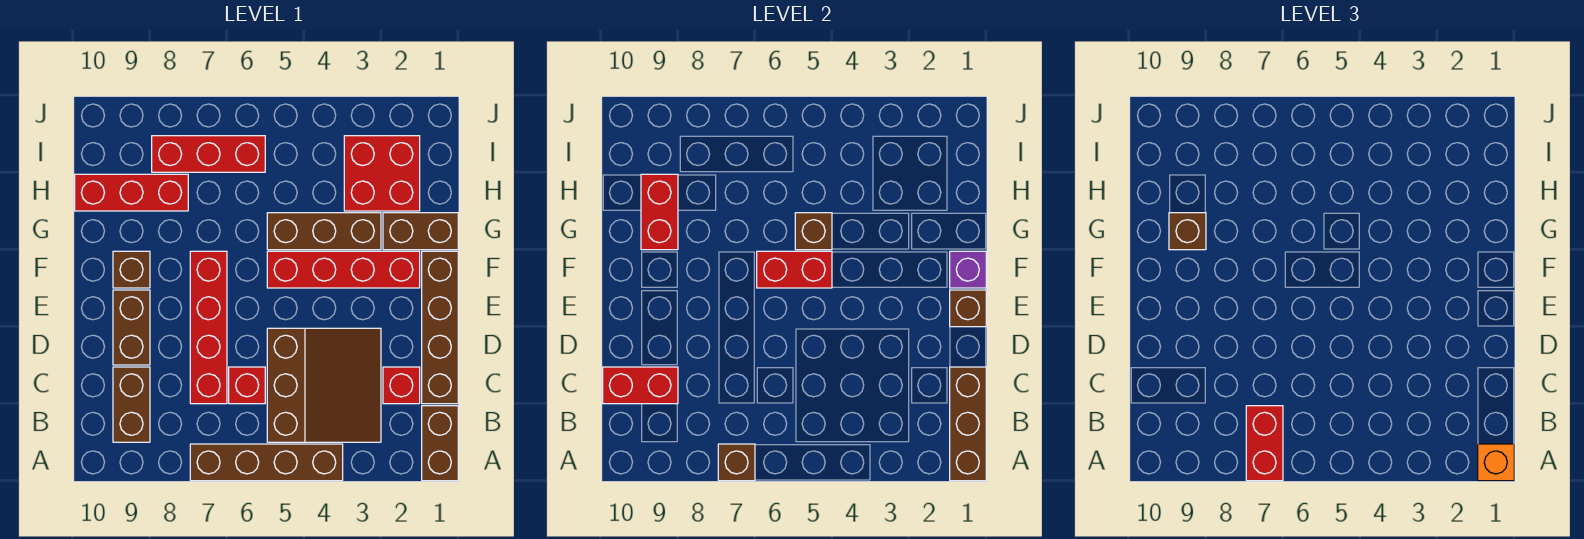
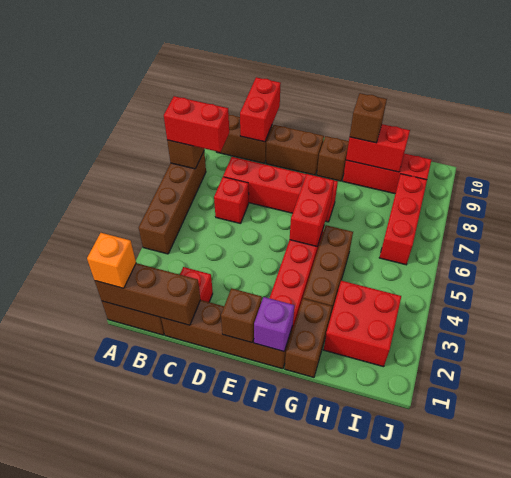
brown 3x3 slope [267,328,381,442] -> none
brown 1x1 brick [795,213,832,250] -> none
red 1x3 brick [75,174,188,211] -> red 1x3 brick turned to [343,153,431,194]

